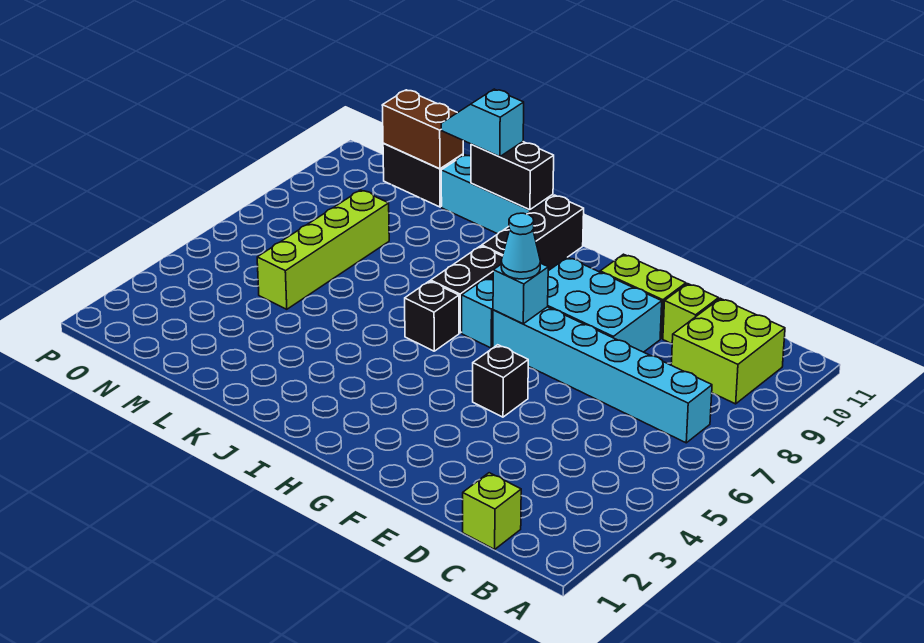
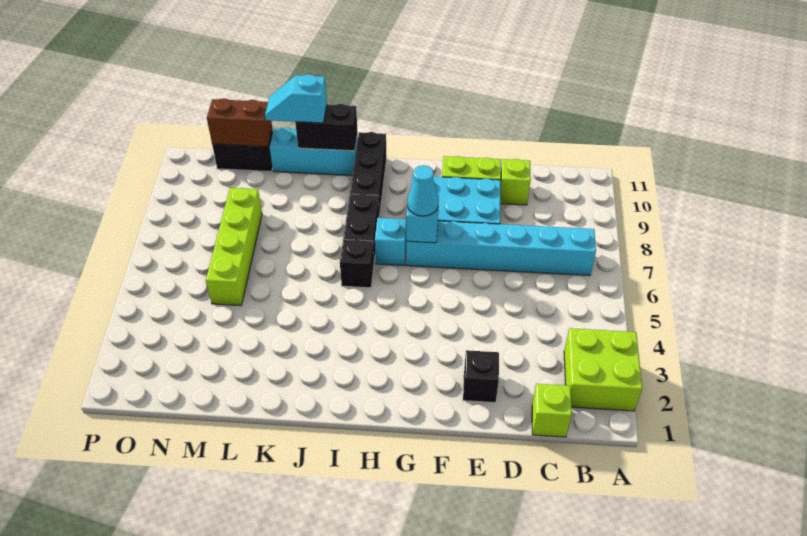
lime 2x2 brick [671,298,785,404] -> lime 2x2 brick moved to [564,328,642,411]
black 1x1 brick [473,345,528,417] -> black 1x1 brick moved to [463,350,499,403]

